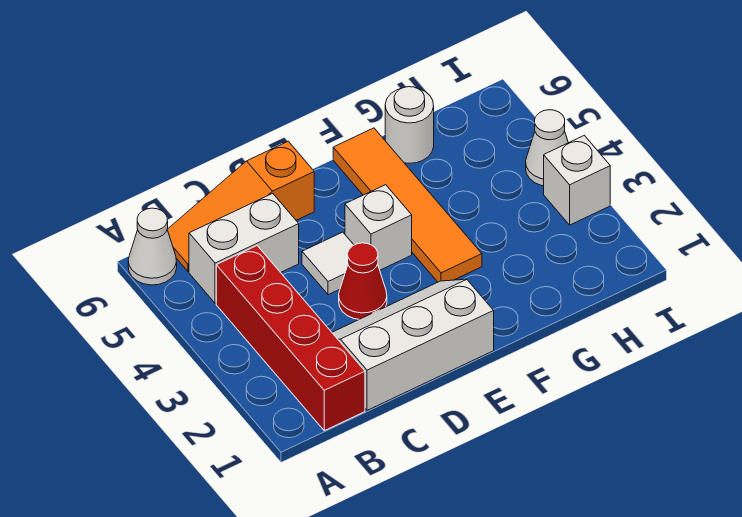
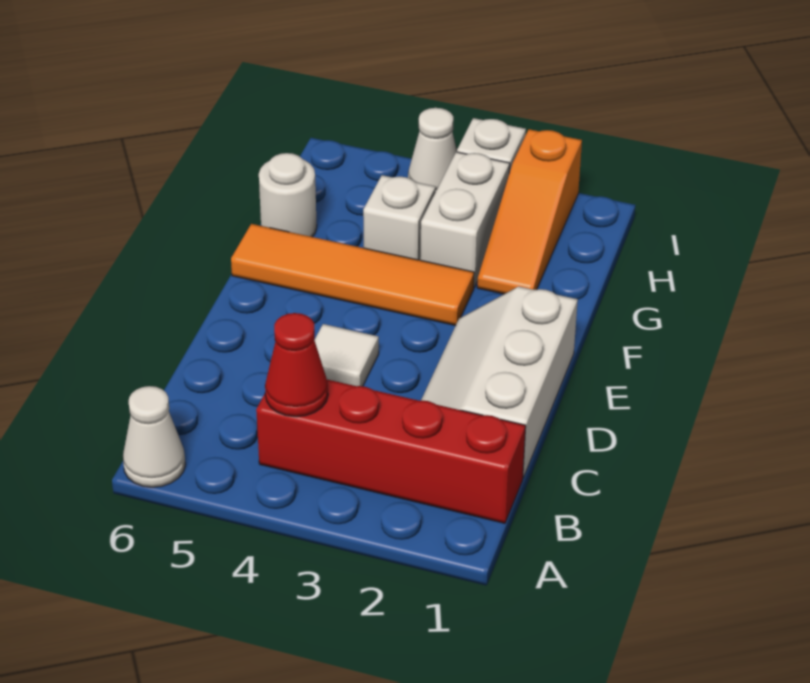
white 1x2 brick [189,193,299,303] -> white 1x2 brick moved to [420,152,510,287]
orange 1x3 slope [167,141,314,271] -> orange 1x3 slope moved to [477,129,582,294]
red 1x1 cone [339,243,387,319] -> red 1x1 cone moved to [265,313,328,417]
white 1x1 brick [345,185,412,270] -> white 1x1 brick moved to [363,175,436,260]

